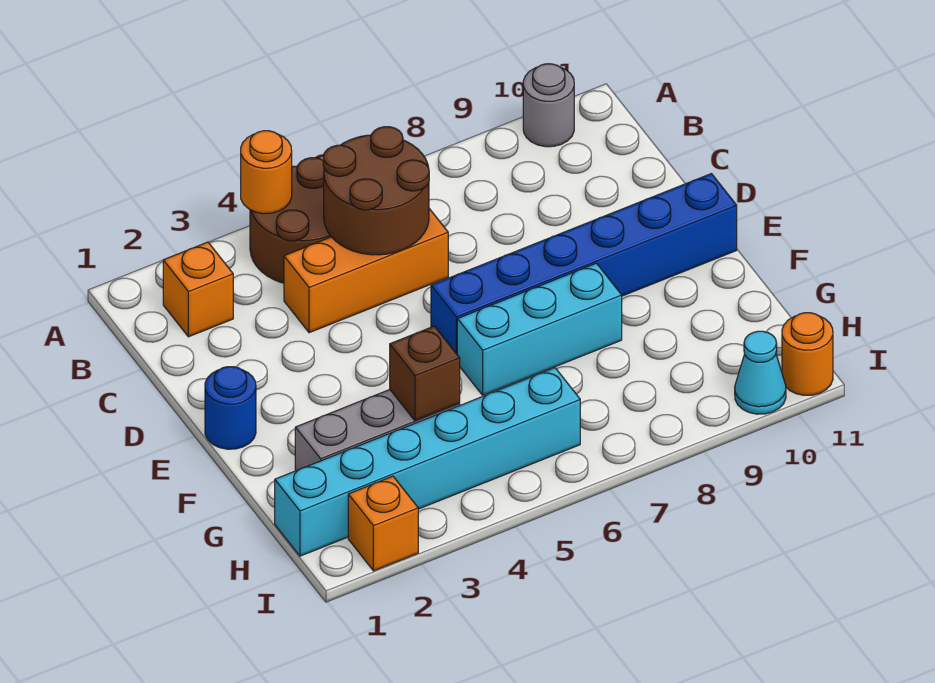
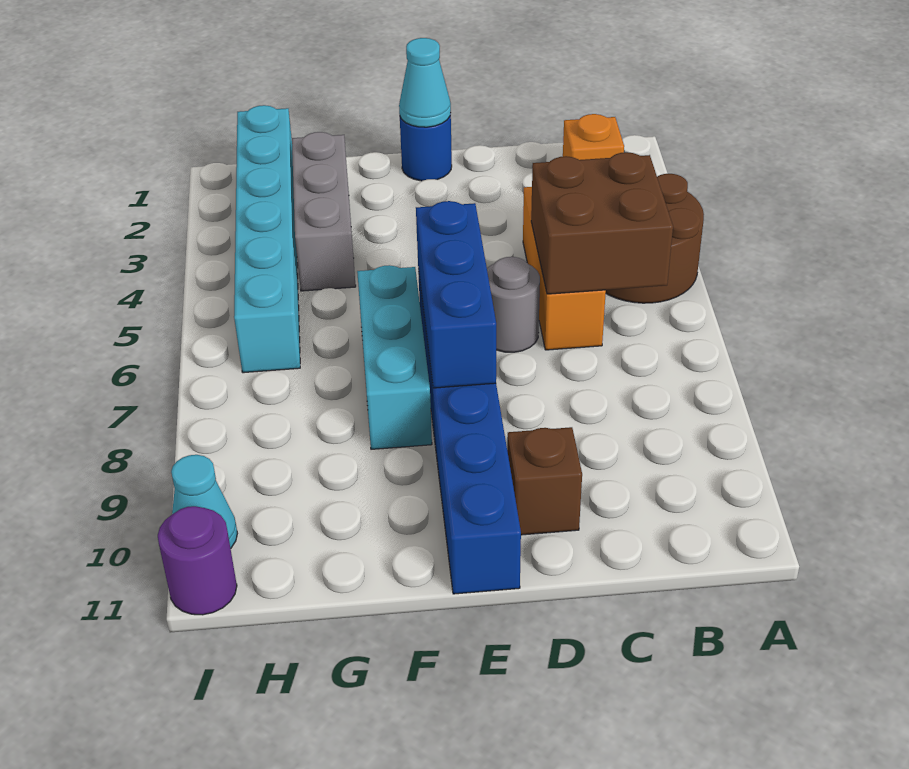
orange 1x1 round brick [241,131,292,214] -> none
grey 1x1 round brick [523,64,574,147] -> grey 1x1 round brick moved to [487,257,540,352]
brown 2x2 round brick [323,127,429,255] -> brown 2x2 brick [531,152,673,294]
none -> cyan 1x1 cone [399,38,451,127]
none -> blue 1x3 brick [416,201,496,388]
brown 1x1 brick [390,326,460,421] -> brown 1x1 brick moved to [507,427,582,535]
orange 1x1 brick [348,476,418,571] -> none
orange 1x1 round brick [782,313,833,395] -> purple 1x1 round brick [158,506,237,615]

